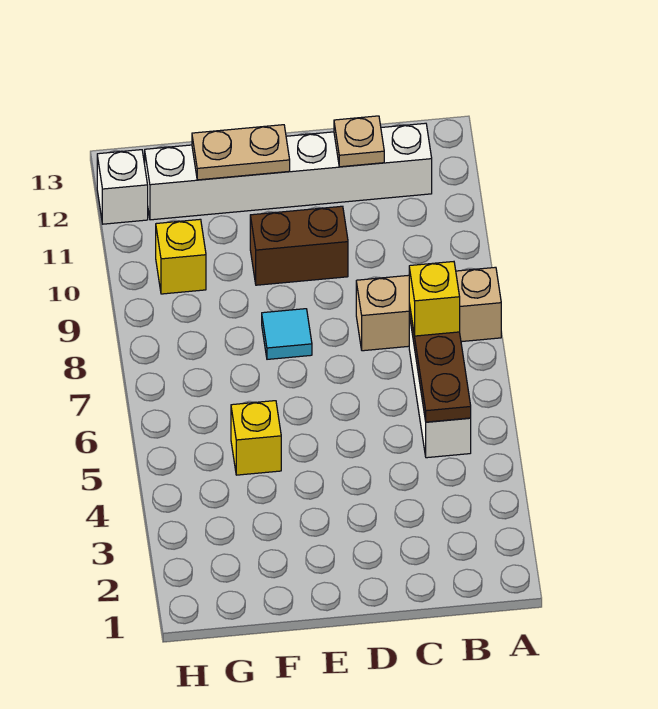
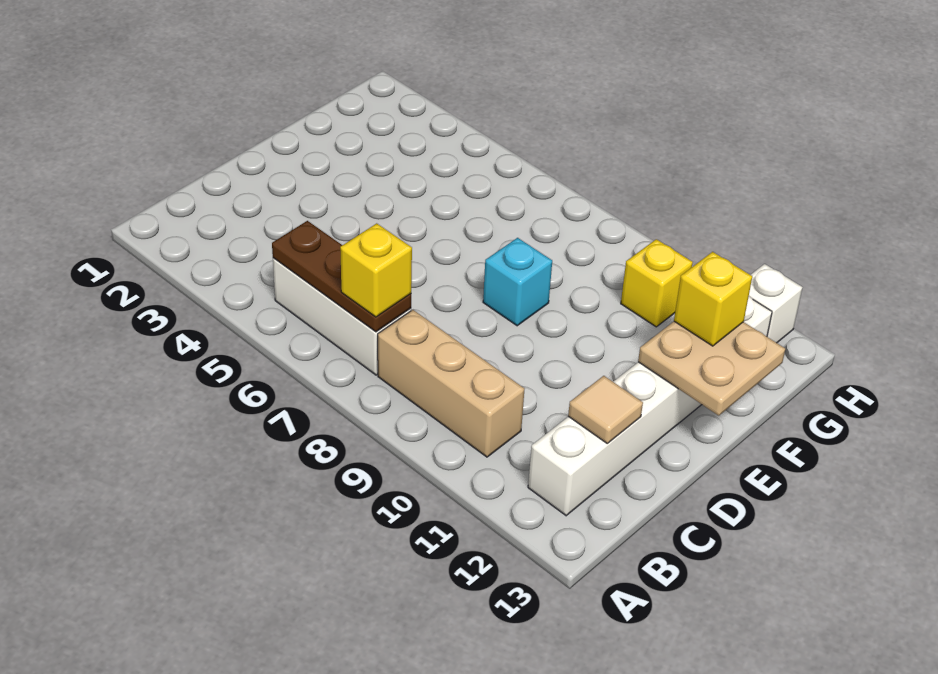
tan 1x3 brick [356,267,501,351] -> tan 1x3 brick turned to [378,310,524,457]
tan 1x1 plate [334,116,384,167] -> tan 1x1 tile [568,376,643,444]
brown 1x2 brick [250,206,348,285] -> none
cyan 1x1 tile [262,309,312,359] -> cyan 1x1 brick [483,238,552,326]
tan 1x2 plate [192,125,290,180] -> tan 2x2 plate [638,321,785,416]
yellow 1x1 brick [231,401,281,475] -> yellow 1x1 brick moved to [674,252,752,346]

